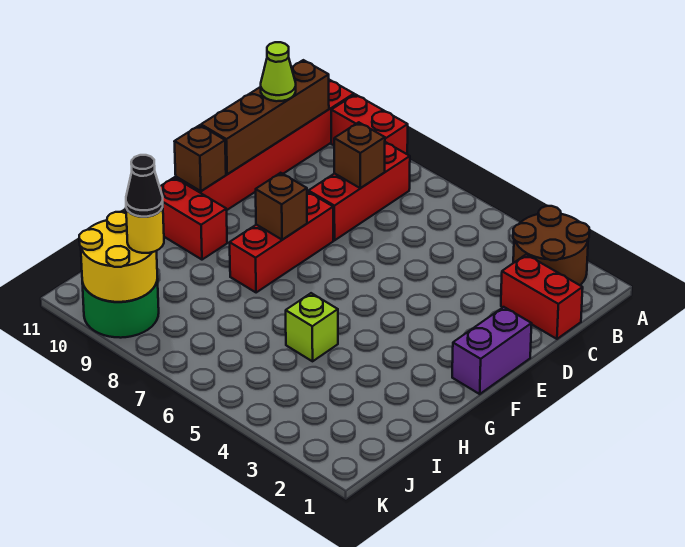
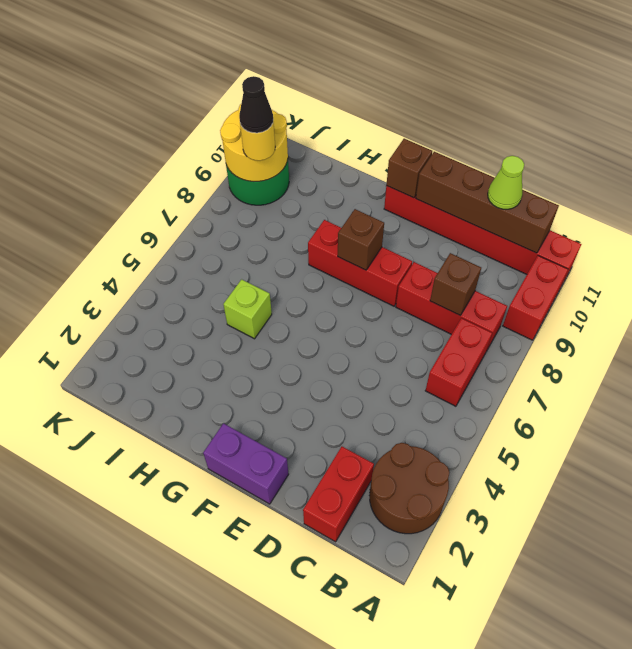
red 1x2 brick [160,177,227,260] -> red 1x2 brick moved to [425,318,492,406]

